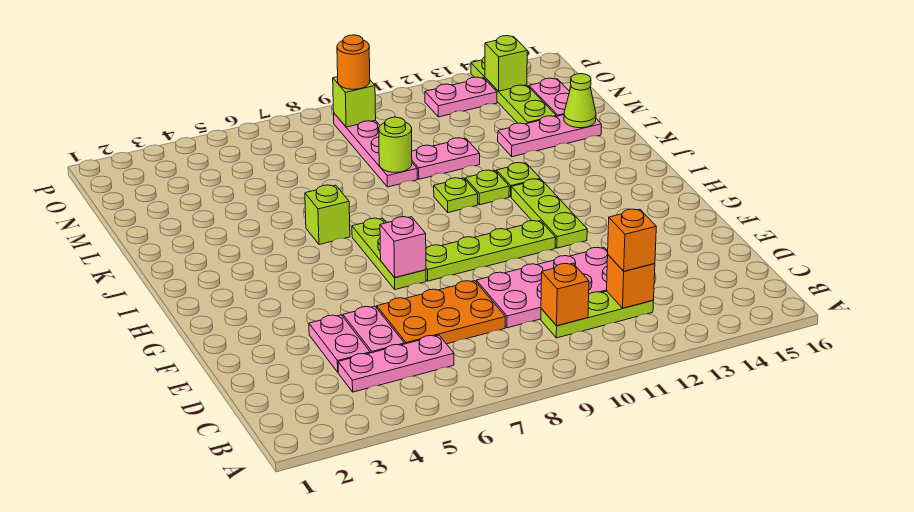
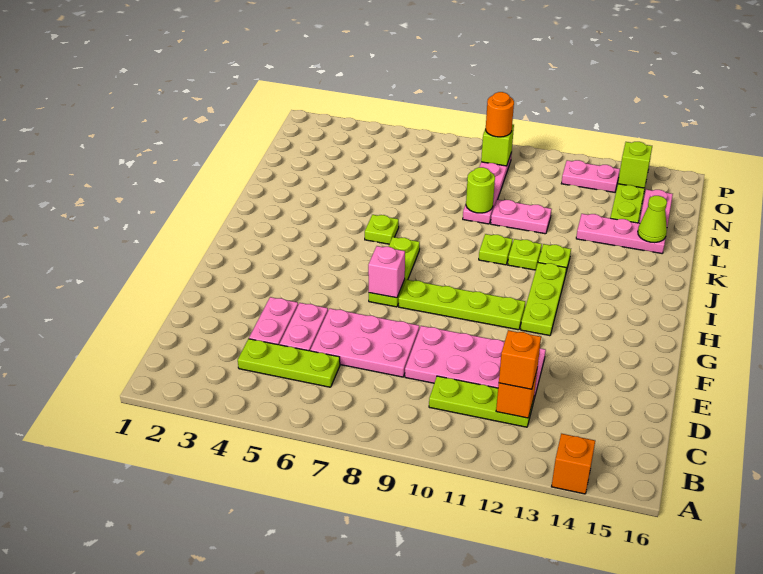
pink 1x3 plate [338,335,454,392] -> lime 1x3 plate [238,339,340,387]
orange 1x1 brick [541,263,589,326] -> orange 1x1 brick moved to [552,434,595,494]
orange 2x3 plate [377,281,505,344] -> pink 2x3 plate [310,308,419,377]
lime 1x1 brick [305,185,350,245] -> lime 1x1 plate [365,215,399,244]

